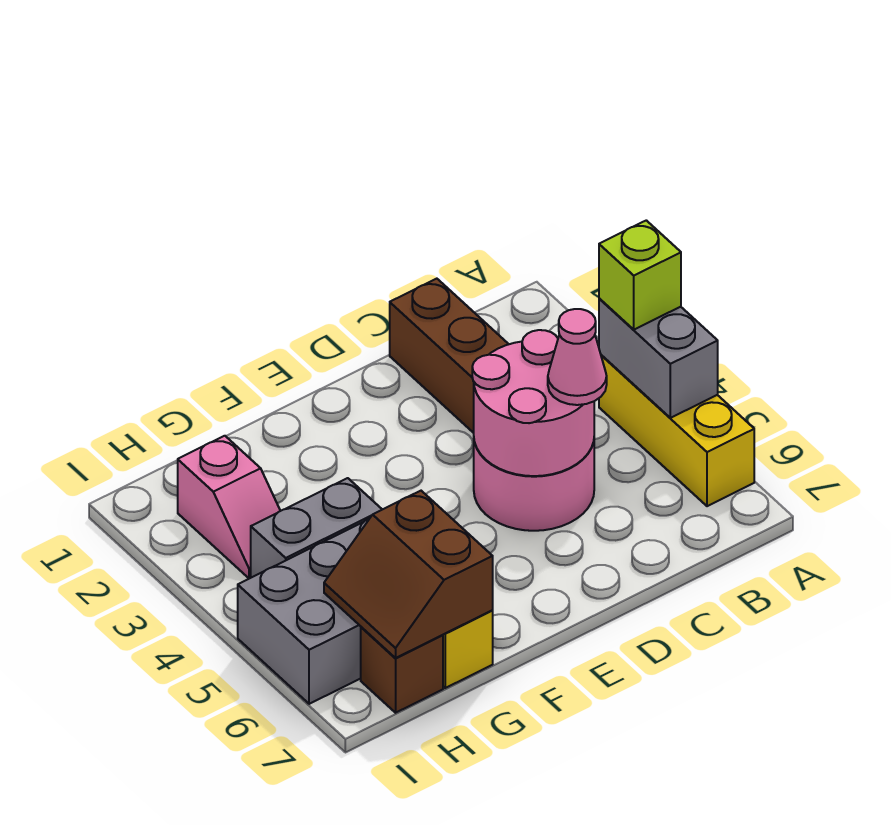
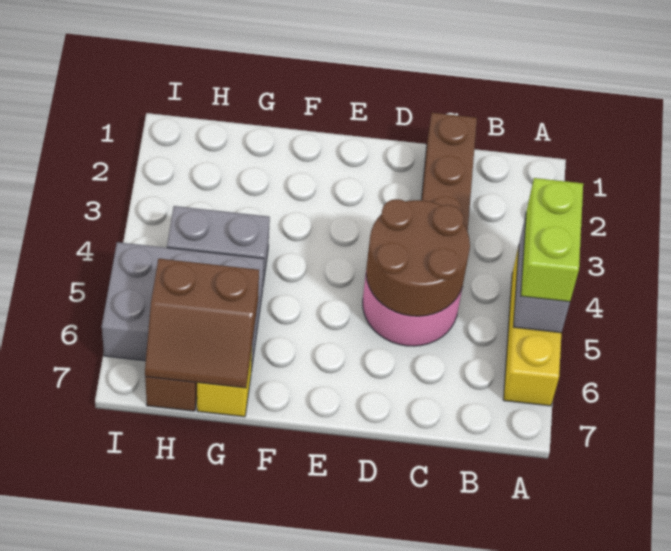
lime 1x1 brick [599,220,681,330] -> lime 1x2 brick [521,178,583,302]
pink 2x2 round brick [472,330,594,476] -> brown 2x2 round brick [366,199,470,316]
pink 1x1 cone [548,309,607,405] -> none
brown 2x2 slope [324,491,493,658] -> brown 2x2 slope turned to [145,259,259,388]
pink 1x2 slope [178,436,280,578] -> none

